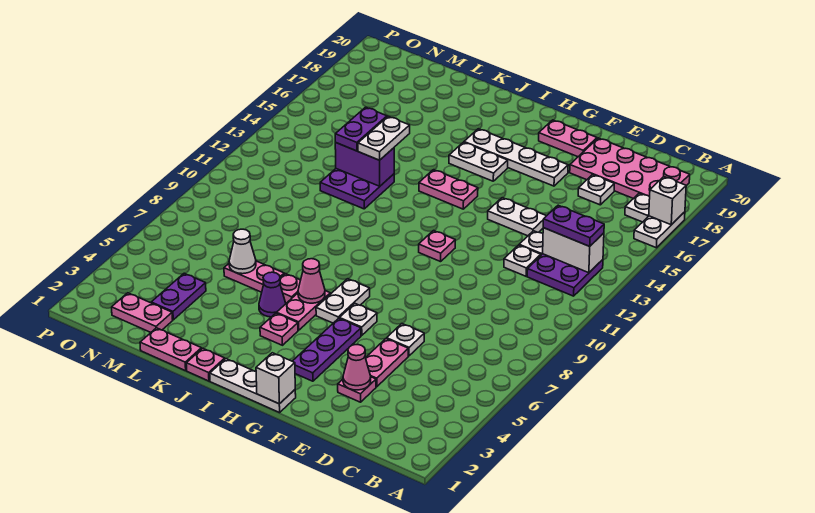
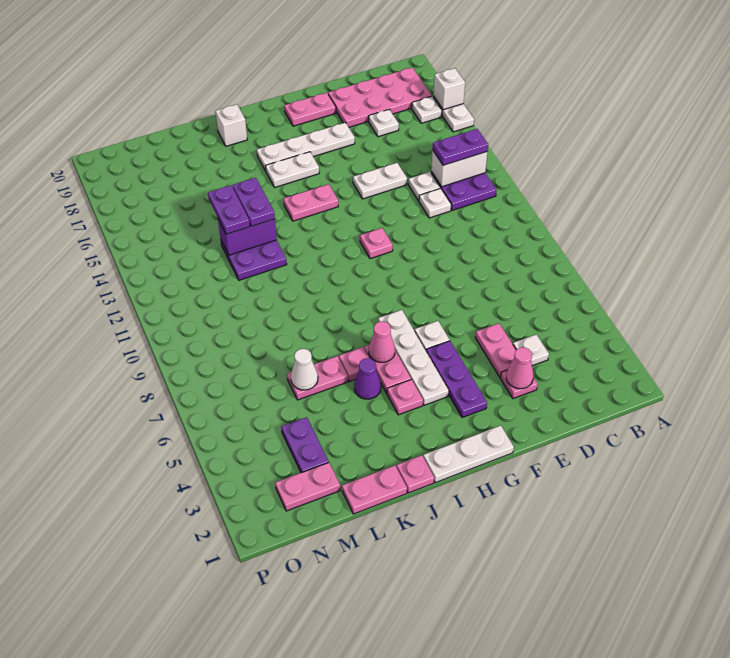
white 1x1 plate [386,324,424,356] -> white 1x1 plate moved to [513,335,549,366]
white 1x1 brick [256,353,295,404] -> white 1x1 brick moved to [216,104,247,146]
white 1x2 plate [316,279,370,323] -> white 1x4 plate [378,310,449,405]
white 1x2 plate [358,116,410,160] -> purple 1x2 plate [233,178,275,226]

